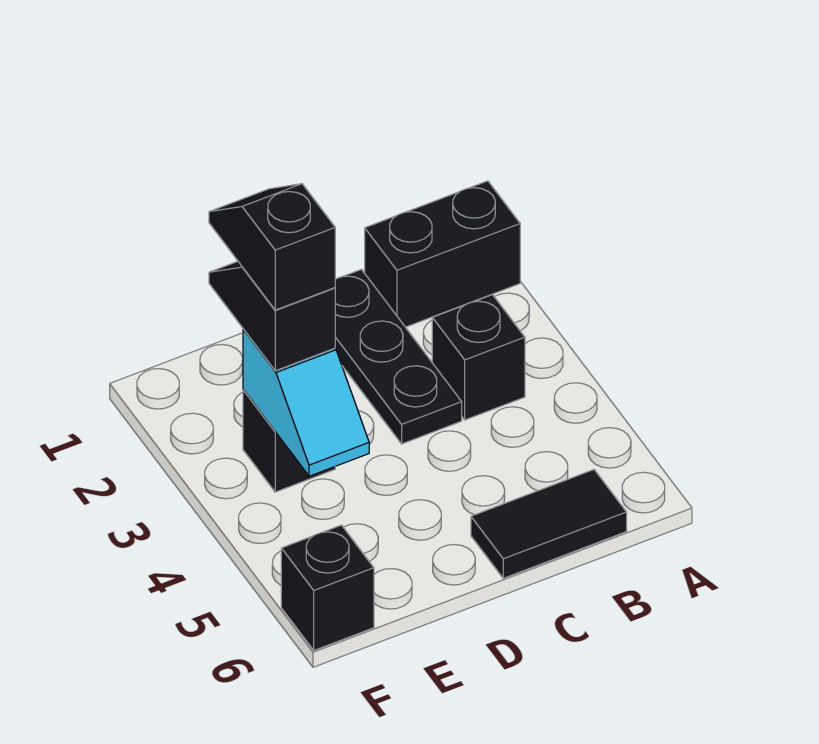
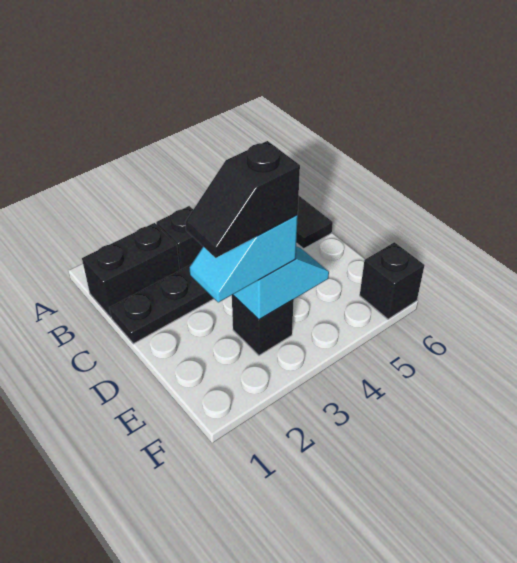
black 1x2 brick [365,181,520,327] -> black 1x2 brick turned to [82,223,180,317]
black 1x2 slope [209,262,335,371] -> cyan 1x2 slope [189,215,298,303]

